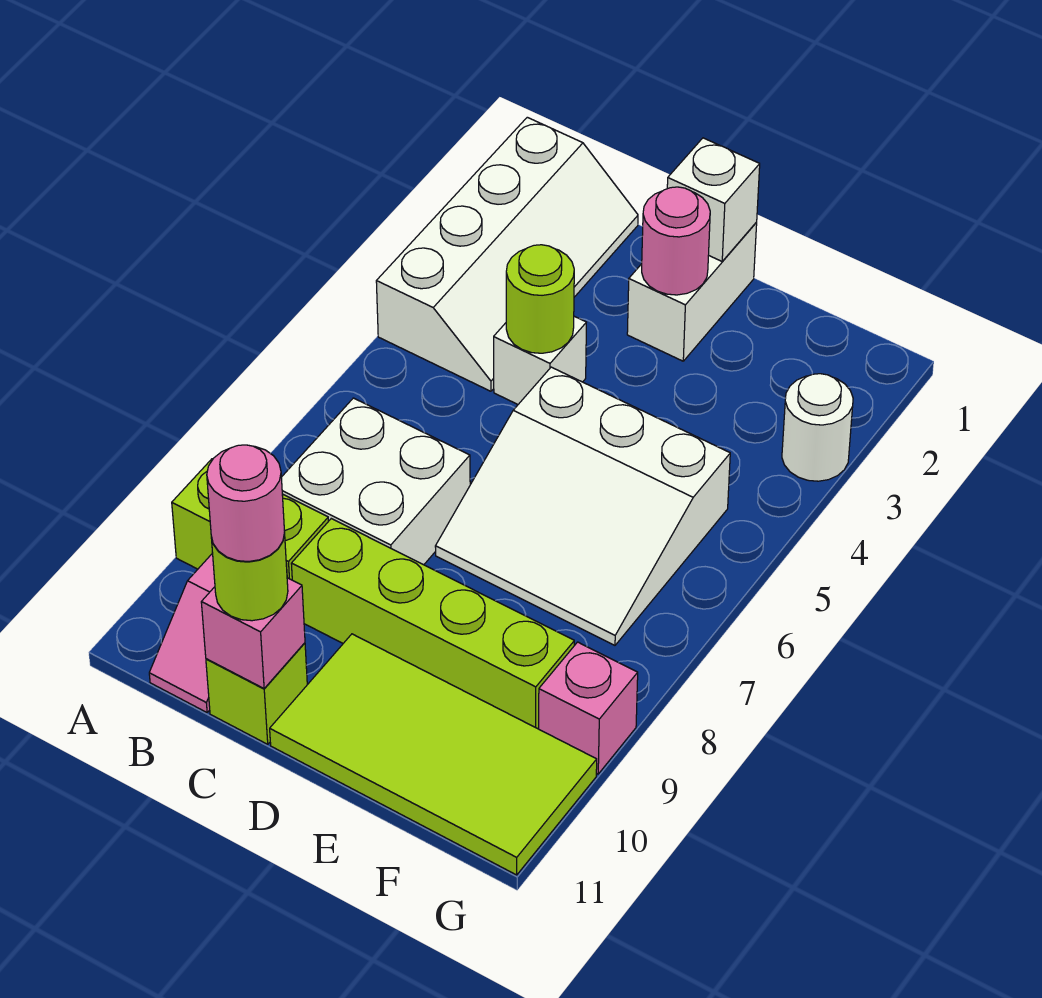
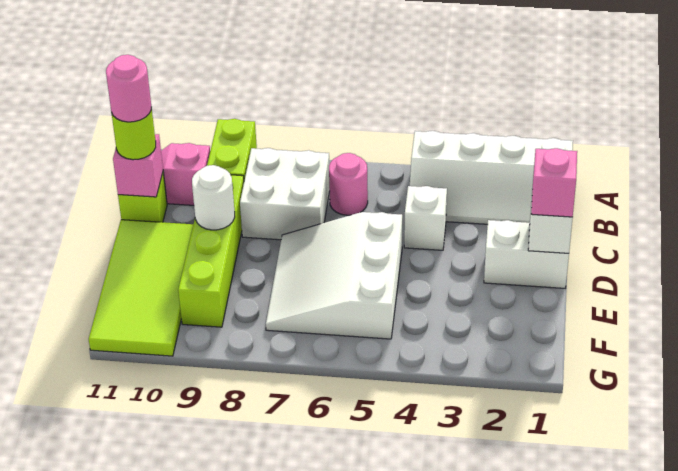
lime 1x1 round brick [506,245,574,353] -> none
pink 1x1 round brick [642,187,710,295] -> pink 1x1 round brick moved to [329,153,368,215]
white 1x1 round brick [782,374,853,481] -> white 1x1 round brick moved to [192,165,235,230]
pink 1x1 brick [539,642,638,774] -> pink 1x1 brick moved to [531,148,577,217]

